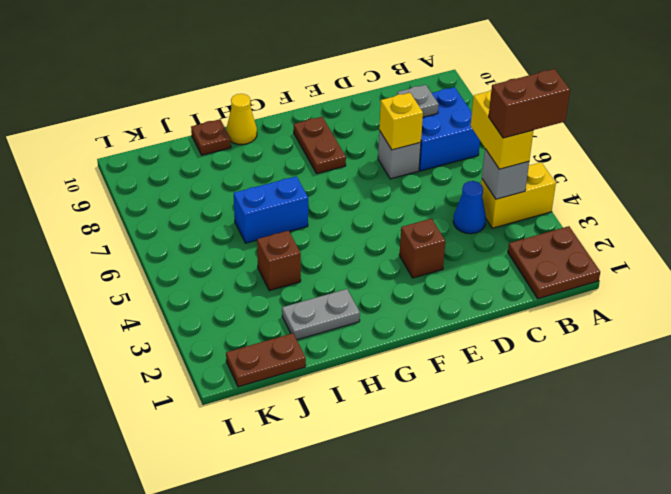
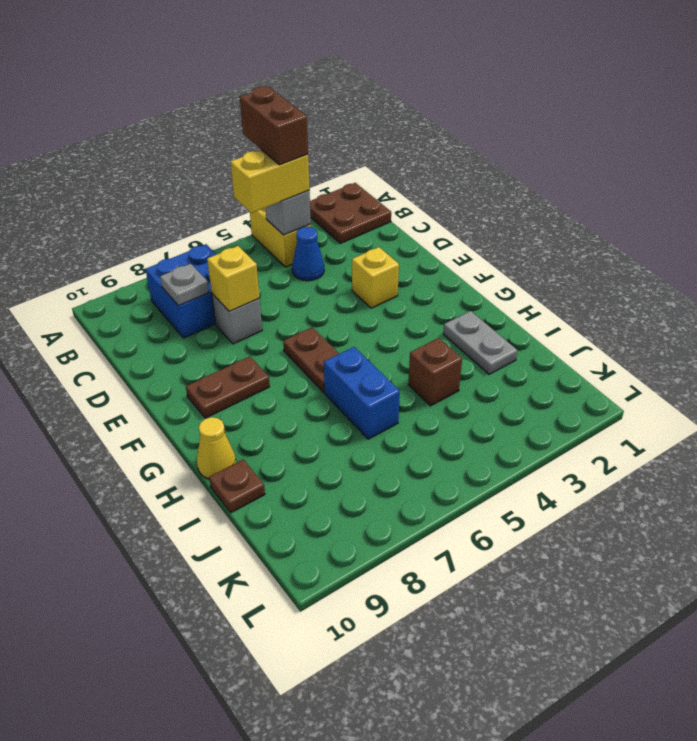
brown 1x1 brick [399,219,445,278] -> yellow 1x1 brick [352,247,399,308]
brown 1x2 plate [226,333,306,387] -> brown 1x2 plate moved to [283,327,339,392]

